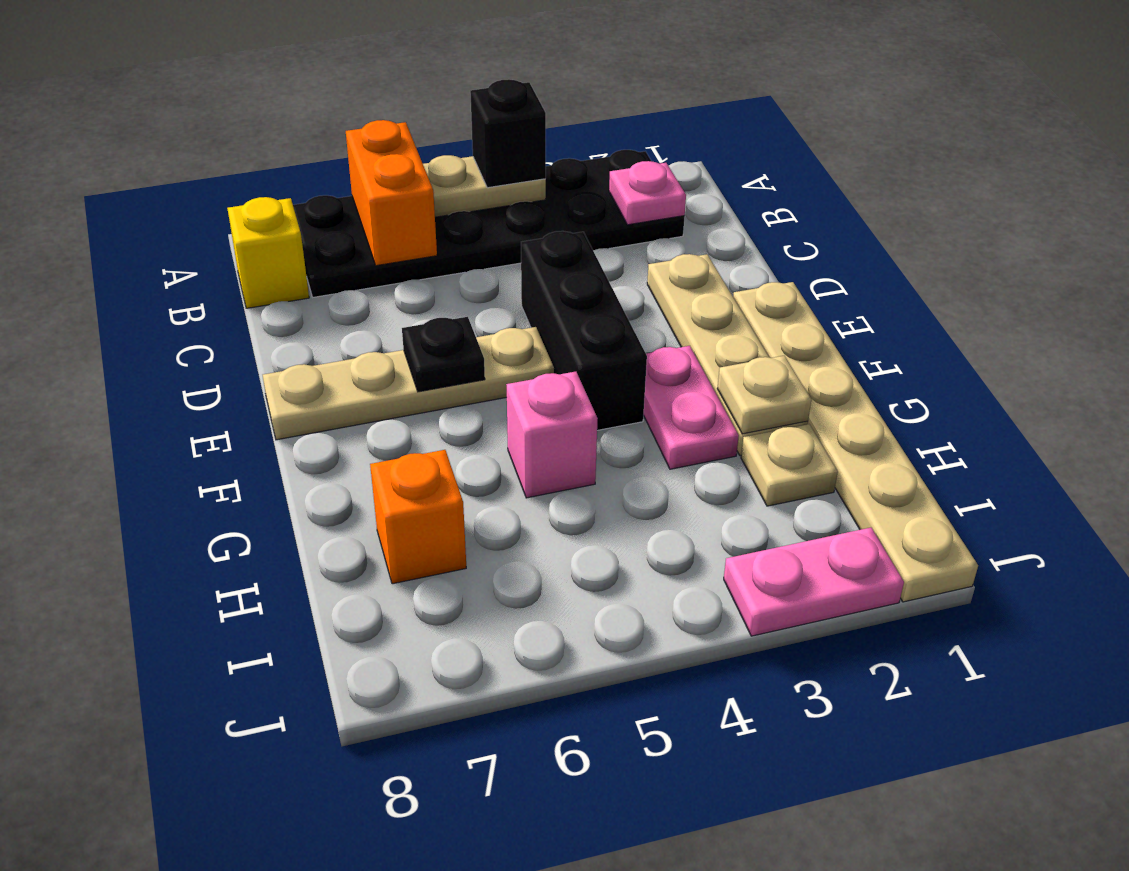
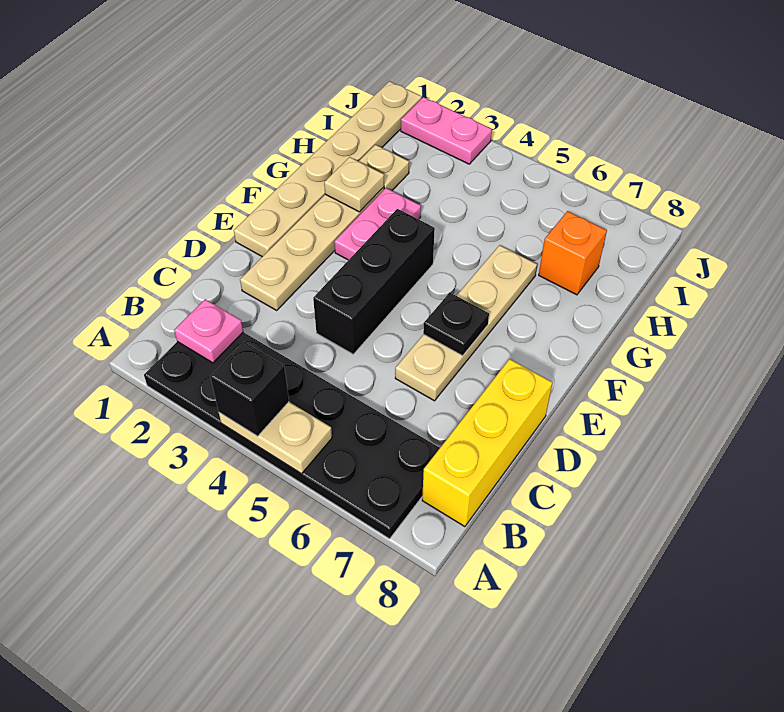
orange 1x2 brick [346,120,437,266] -> none
yellow 1x1 brick [227,197,309,308] -> yellow 1x3 brick [422,359,552,527]
tan 1x4 plate [263,327,554,440] -> tan 1x4 plate turned to [395,245,537,401]
pink 1x1 brick [506,372,598,498] -> none

